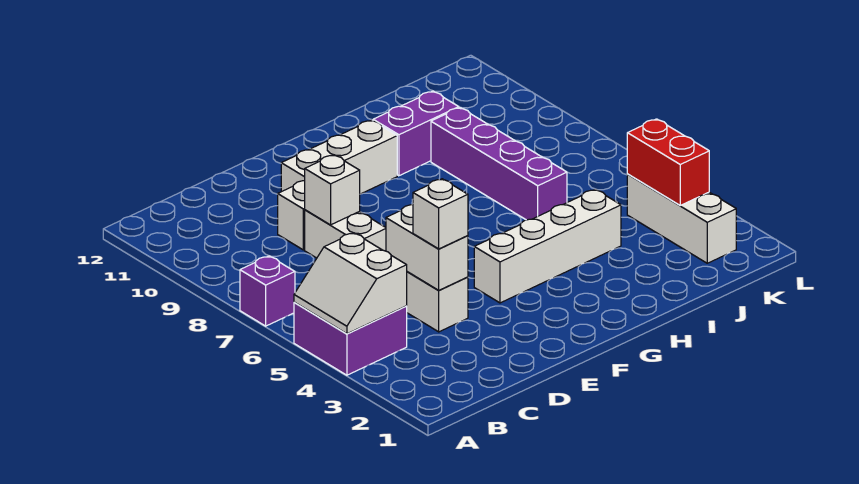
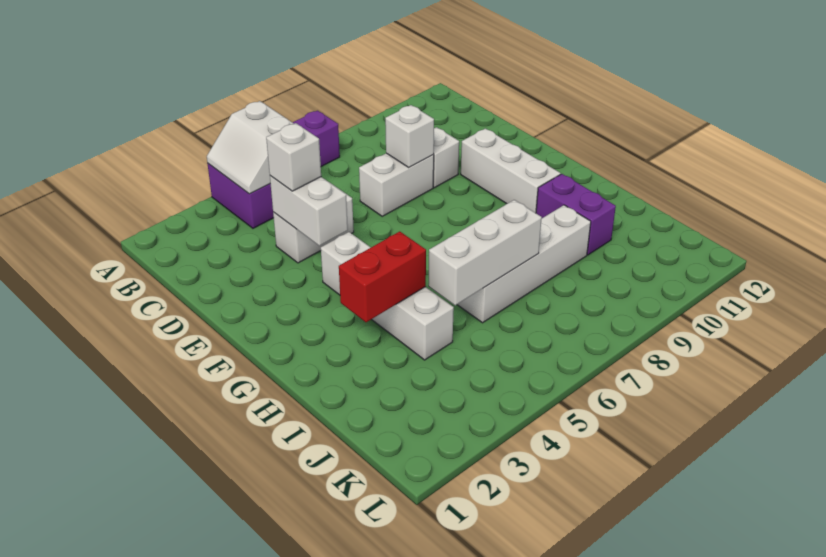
white 2x2 slope [294,233,407,334] -> white 2x2 slope turned to [207,101,294,194]
white 1x2 brick [386,205,468,290] -> white 1x2 brick turned to [270,176,348,246]
purple 1x4 brick [431,108,567,220] -> white 1x4 brick [457,205,591,323]
white 1x3 brick [627,174,736,263] -> white 1x3 brick moved to [428,200,542,305]
red 1x2 brick [627,119,709,205] -> red 1x2 brick moved to [339,231,426,322]

